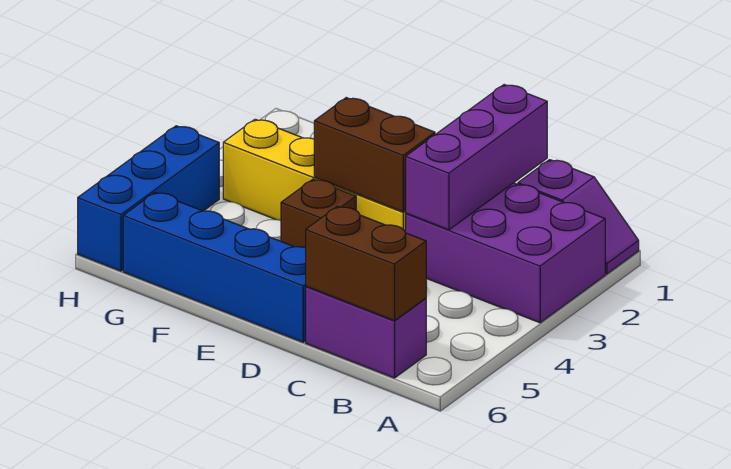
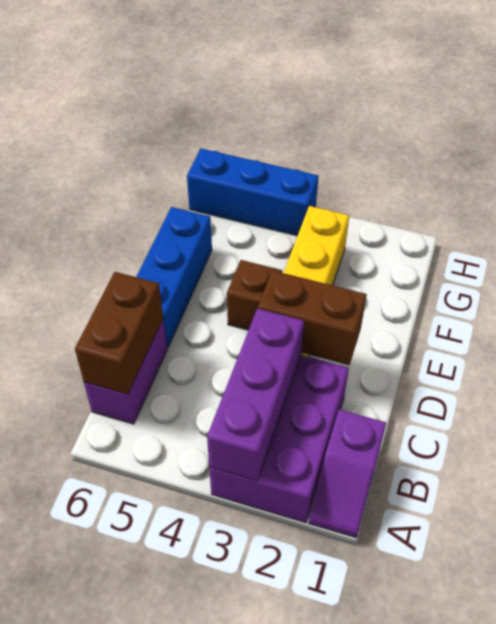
purple 1x3 brick [406,85,547,230] -> purple 1x3 brick turned to [207,308,304,481]
brown 1x2 brick [314,98,435,212] -> brown 1x2 brick turned to [258,270,367,365]
blue 1x4 brick [123,192,306,342] -> blue 1x3 brick [136,207,212,348]

